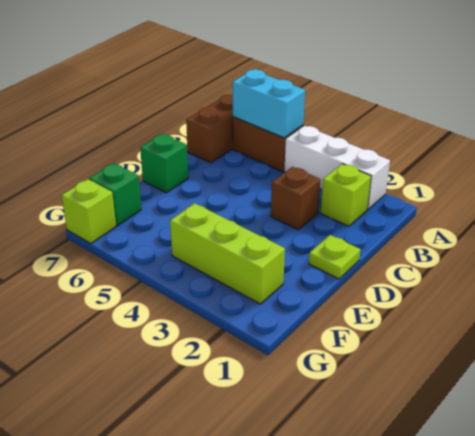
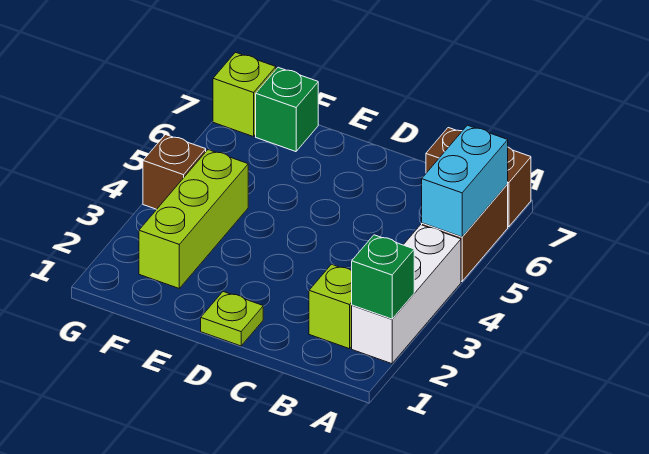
brown 1x1 brick [271,167,321,229] -> brown 1x1 brick moved to [143,135,206,209]
green 1x1 brick [140,134,188,193] -> green 1x1 brick moved to [352,235,414,319]

